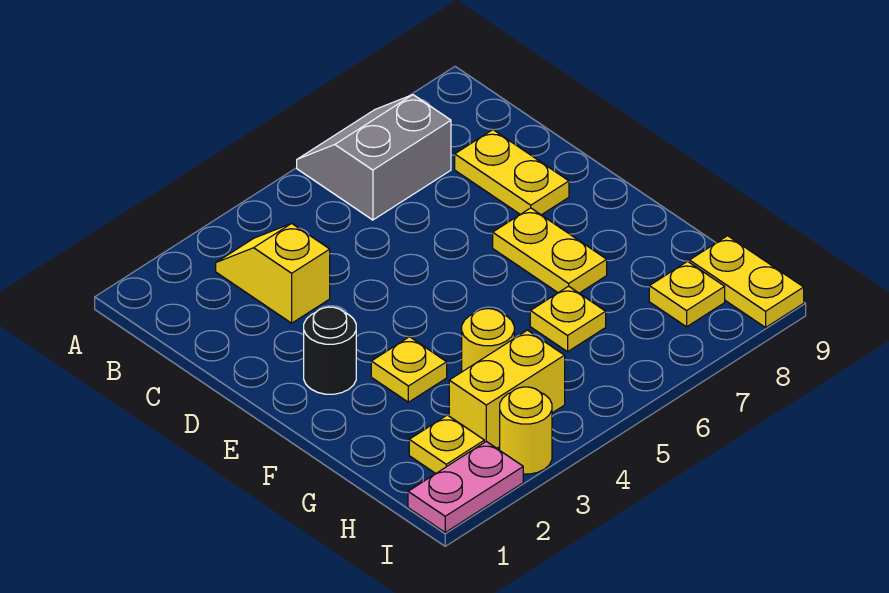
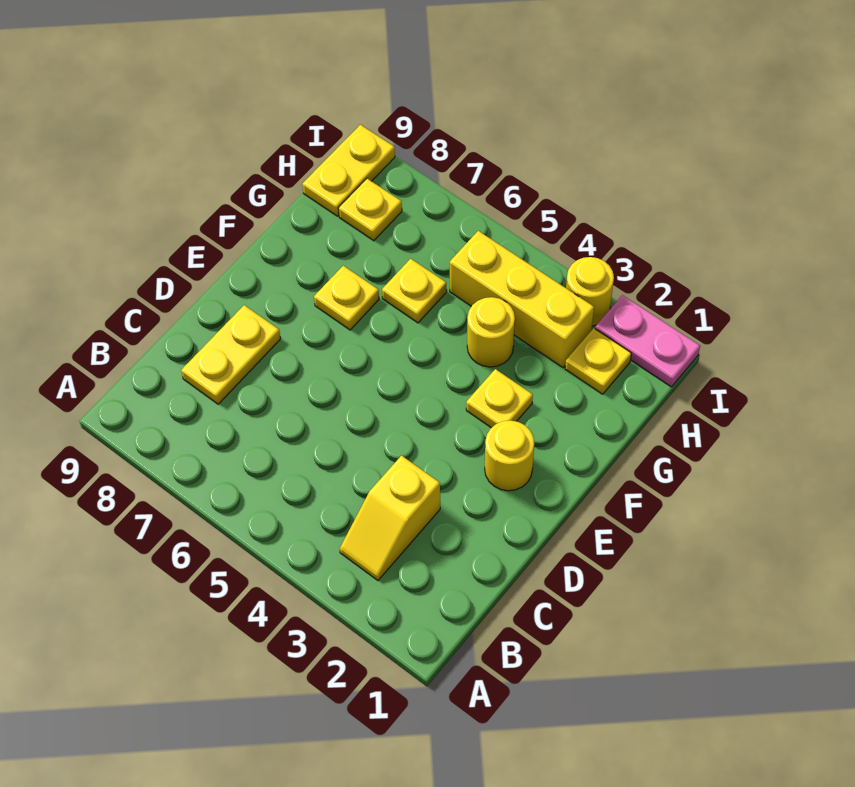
grey 2x2 slope [297,95,451,220] -> none
black 1x1 round brick [304,307,356,394] -> yellow 1x1 round brick [485,420,534,491]
yellow 1x2 plate [493,208,607,293] -> yellow 1x1 plate [314,266,379,330]
yellow 1x2 brick [449,330,565,448] -> yellow 1x3 brick [450,231,594,368]

